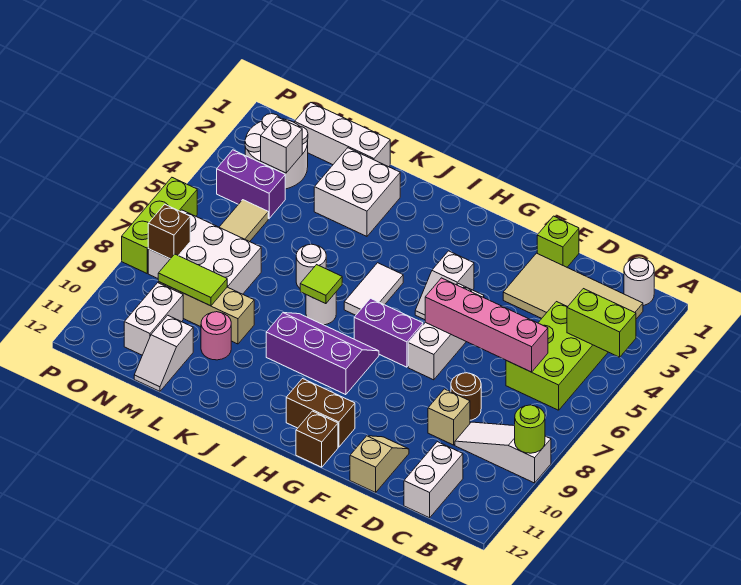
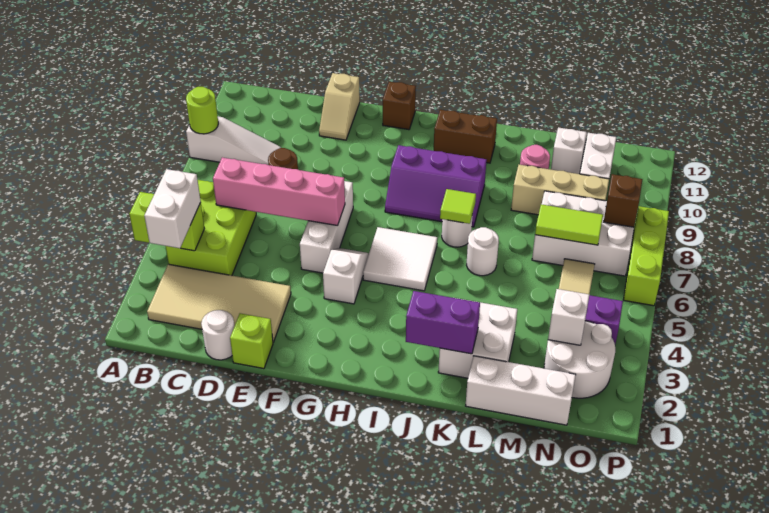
white 1x1 round brick [624,258,654,306] -> white 1x1 round brick moved to [201,310,235,360]
white 1x2 brick [404,442,463,518] -> white 1x2 brick moved to [144,169,201,248]
tan 1x1 brick [428,389,470,445] -> none
purple 1x2 brick [354,298,423,367] -> purple 1x2 brick moved to [406,291,480,354]
brown 1x2 brick [286,379,355,447] -> brown 1x2 brick moved to [434,110,497,163]
white 1x2 tile [344,263,403,315] -> white 2x2 tile [363,227,437,291]
lime 1x2 tile [158,254,227,306] -> lime 1x2 tile moved to [535,204,603,245]

